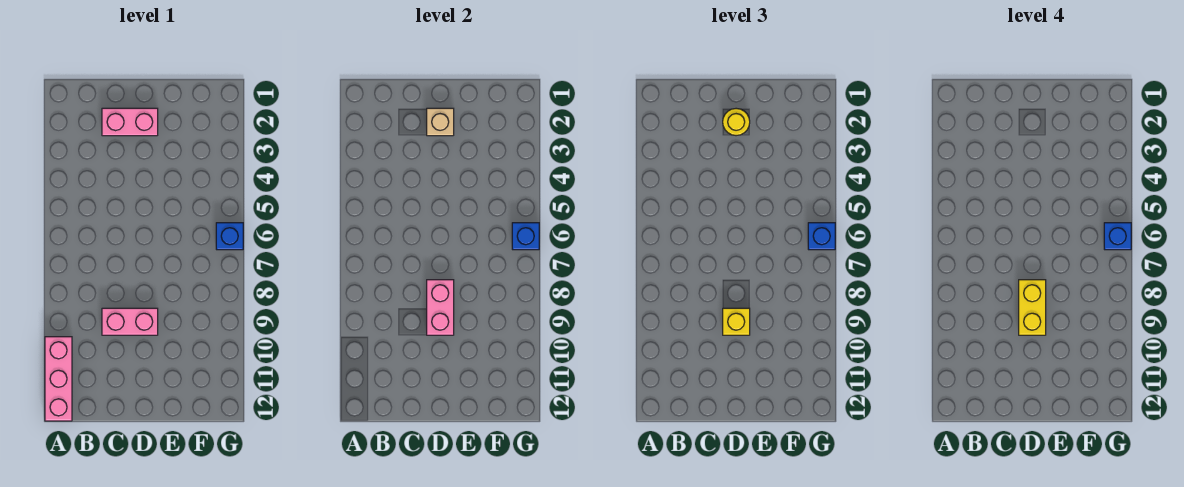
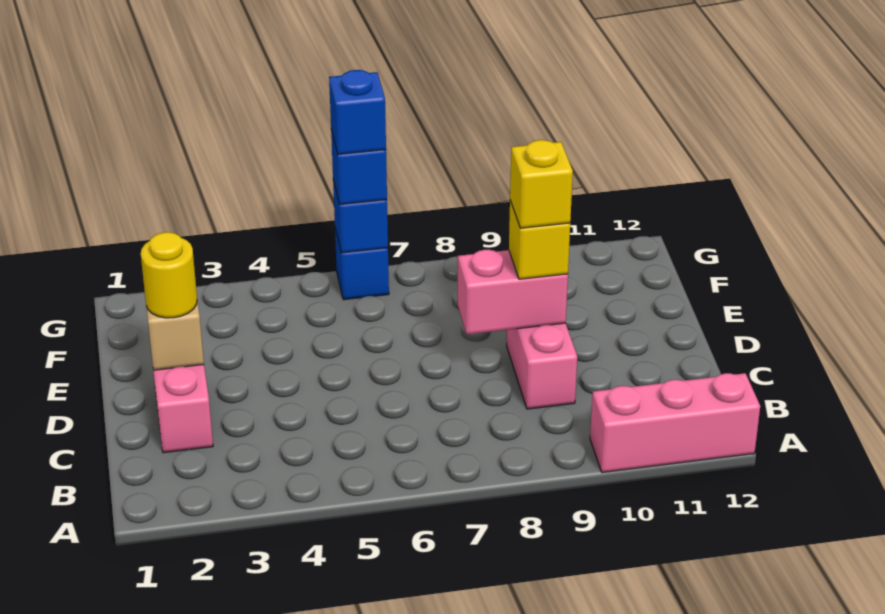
yellow 1x2 brick [1019,280,1046,335] -> yellow 1x1 brick [510,140,573,228]

